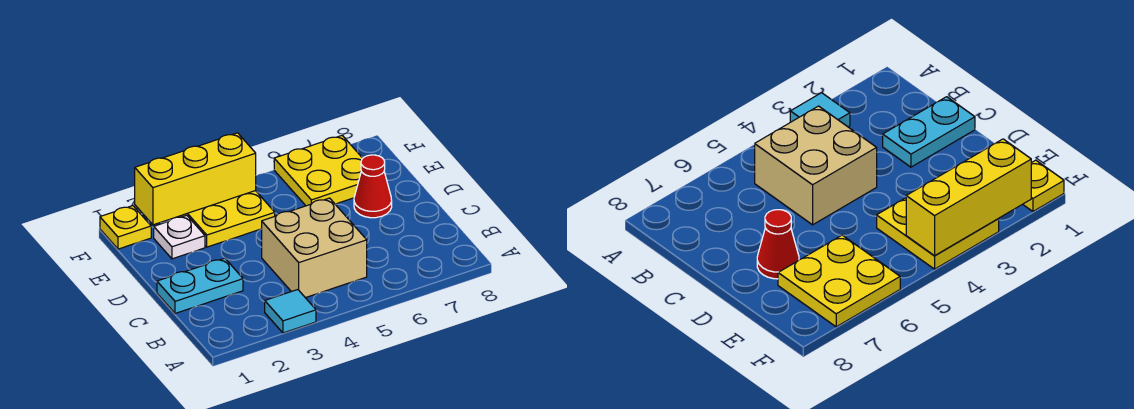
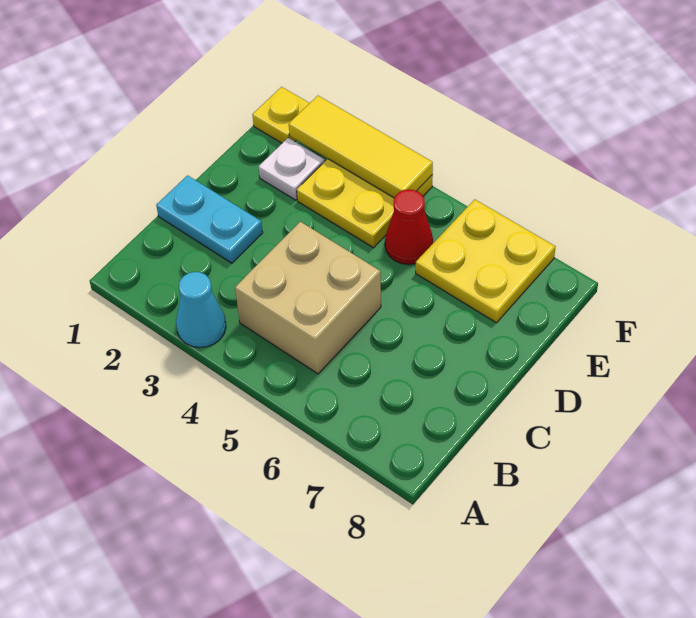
cyan 1x1 tile [265,290,316,333] -> cyan 1x1 cone [176,272,226,348]
red 1x1 cone [354,155,392,218] -> red 1x1 cone moved to [385,189,433,265]
yellow 1x3 brick [135,133,256,225] -> yellow 1x3 tile [289,96,433,198]

